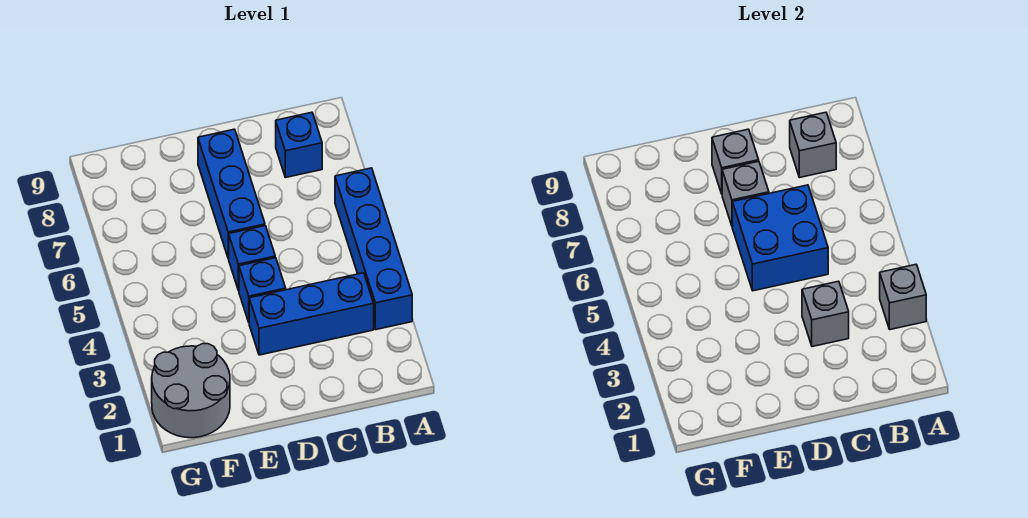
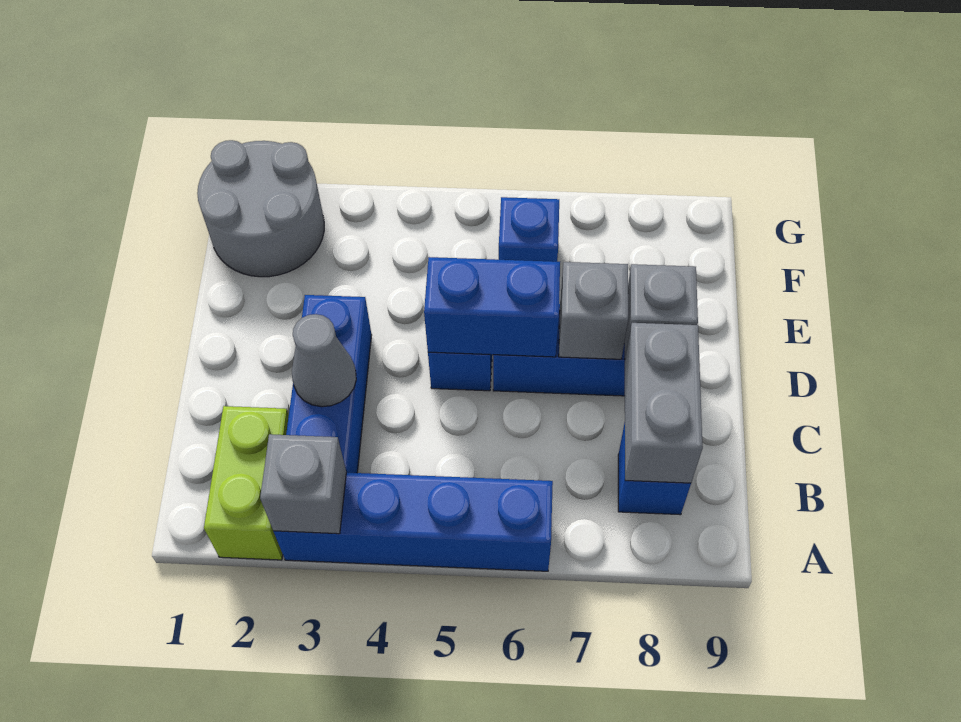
none -> lime 1x2 brick [204,406,289,560]
grey 1x1 brick [790,112,836,178] -> grey 1x2 brick [625,323,703,483]
grey 1x1 brick [802,281,849,347] -> grey 1x1 cone [292,314,356,407]
blue 2x2 brick [732,185,828,291] -> blue 1x2 brick [424,257,560,357]
blue 1x1 brick [239,258,286,322] -> blue 1x1 brick moved to [499,197,559,262]

